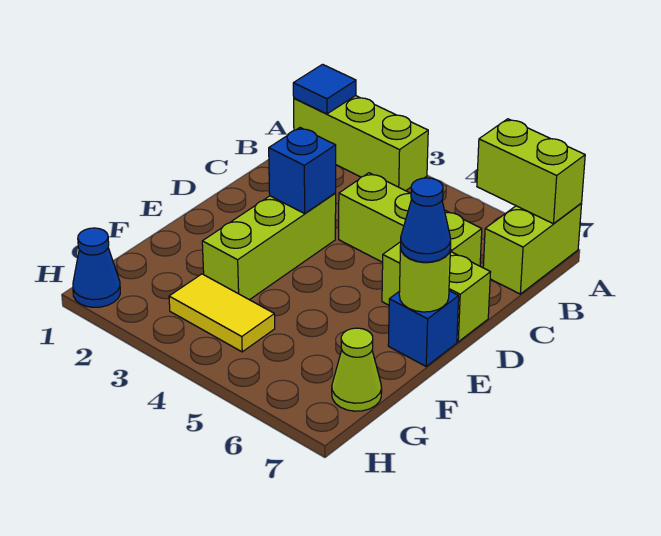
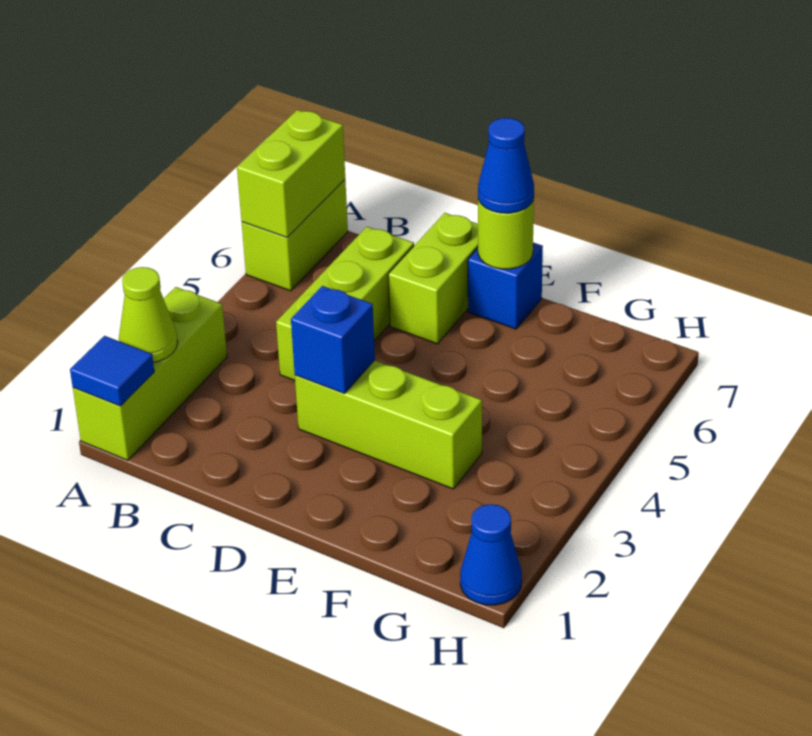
lime 1x2 brick [483,203,582,294] -> lime 1x2 brick turned to [242,180,348,291]
yellow 1x2 tile [169,274,275,352] -> none
lime 1x1 cone [332,328,382,411] -> lime 1x1 cone moved to [119,267,178,363]

